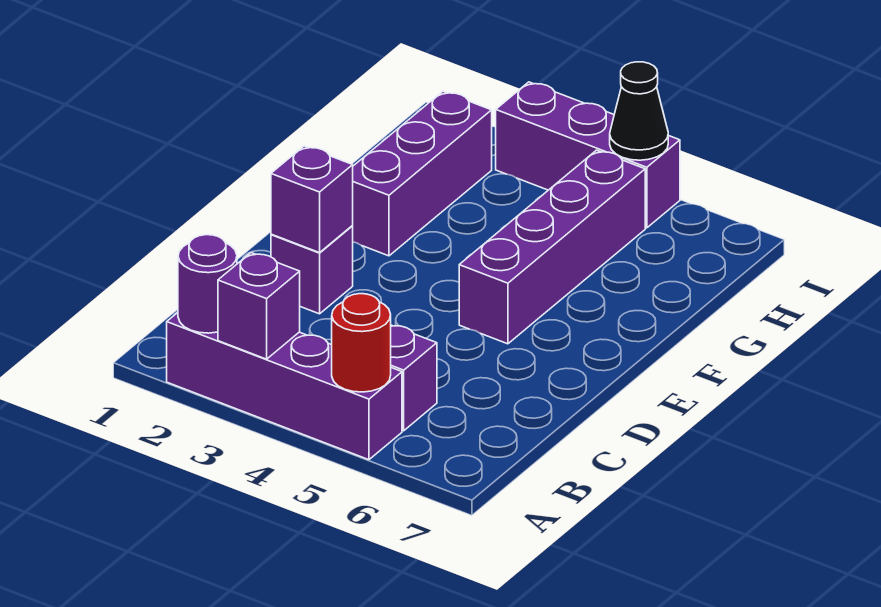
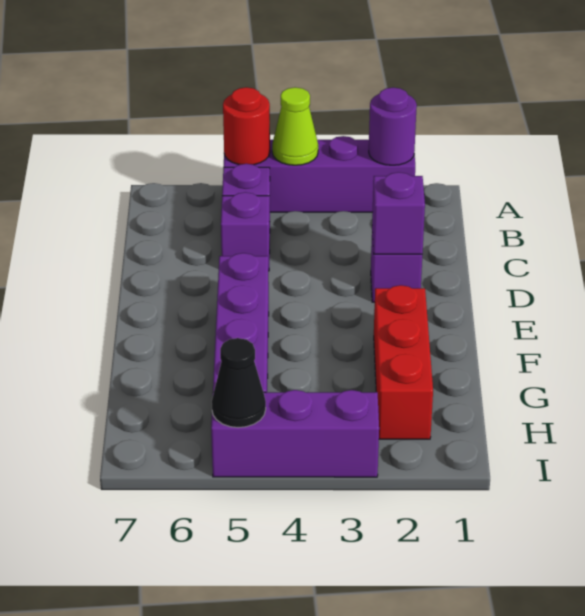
purple 1x1 brick [218,253,300,359] -> purple 1x1 brick moved to [221,192,270,271]
none -> lime 1x1 cone [272,87,318,165]
purple 1x3 brick [352,91,492,256] -> red 1x3 brick [374,285,433,439]

